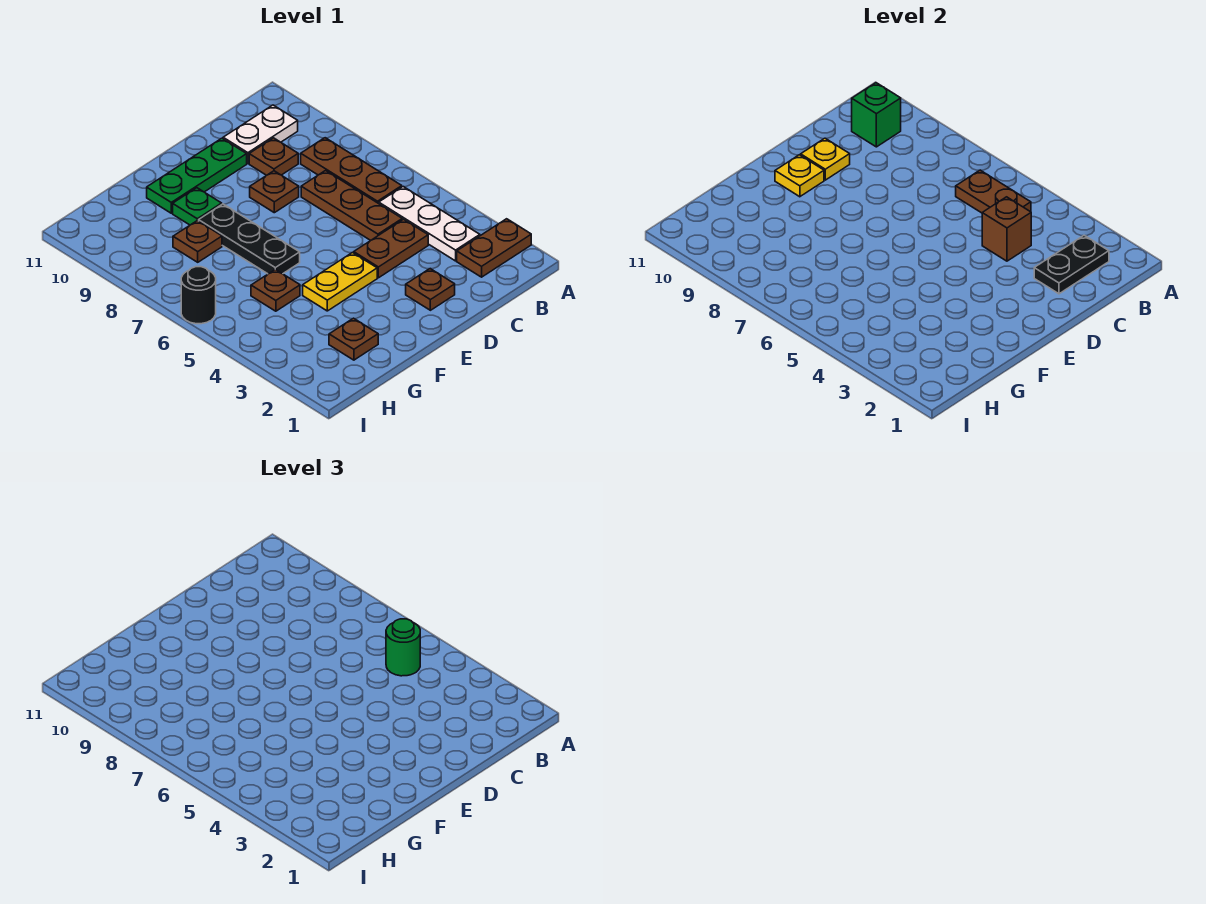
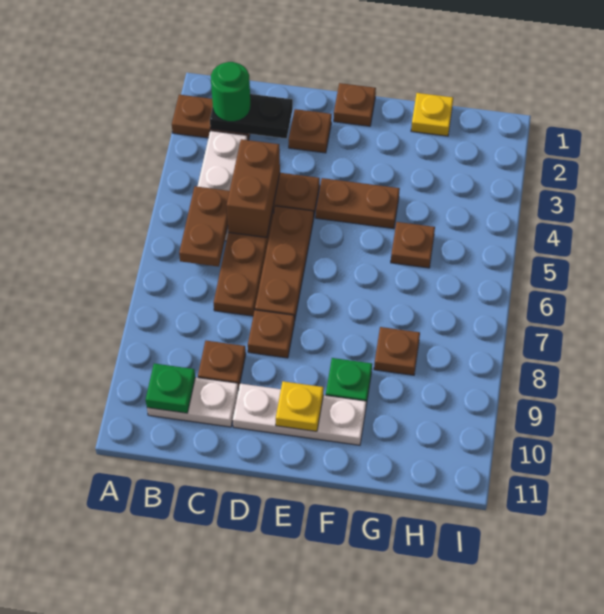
green 1x1 round brick [386,619,420,676] -> green 1x1 round brick moved to [211,62,250,122]
brown 1x3 plate [301,138,402,203] -> brown 1x3 plate moved to [255,206,314,321]
green 1x1 brick [852,83,901,147] -> green 1x1 plate [146,363,195,413]
brown 1x1 brick [982,197,1031,261] -> brown 1x2 brick [227,139,280,237]
green 1x3 plate [147,138,247,213] -> white 1x3 plate [233,384,366,445]
yellow 1x1 plate [801,138,850,180] -> yellow 1x1 plate moved to [411,93,453,136]
yellow 1x2 plate [303,253,377,311] -> brown 1x2 plate [316,178,400,229]
black 1x3 plate [199,204,300,274] -> none
brown 1x1 plate [329,318,378,360] -> brown 1x1 plate moved to [334,83,376,126]
black 1x1 round brick [181,267,216,324] -> none

